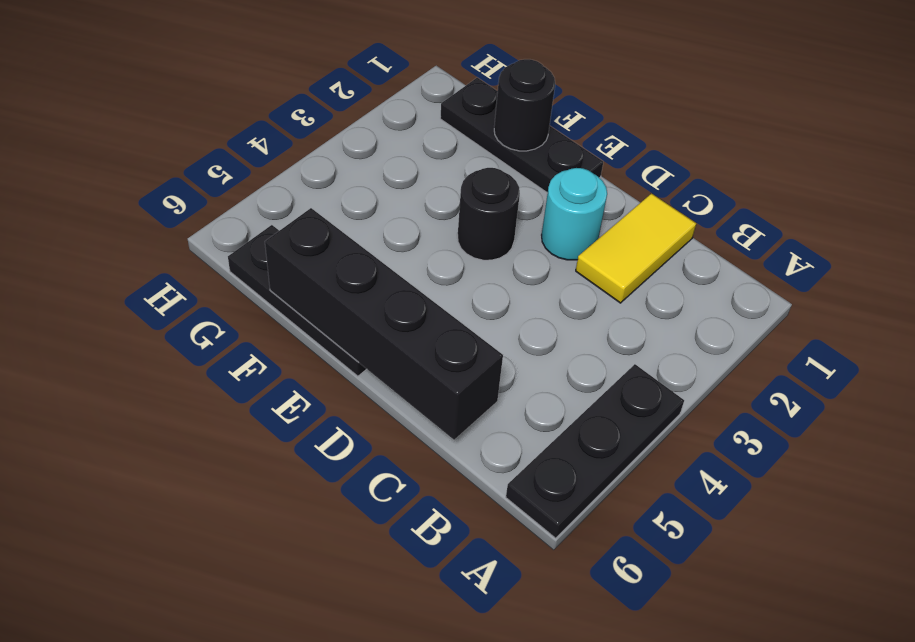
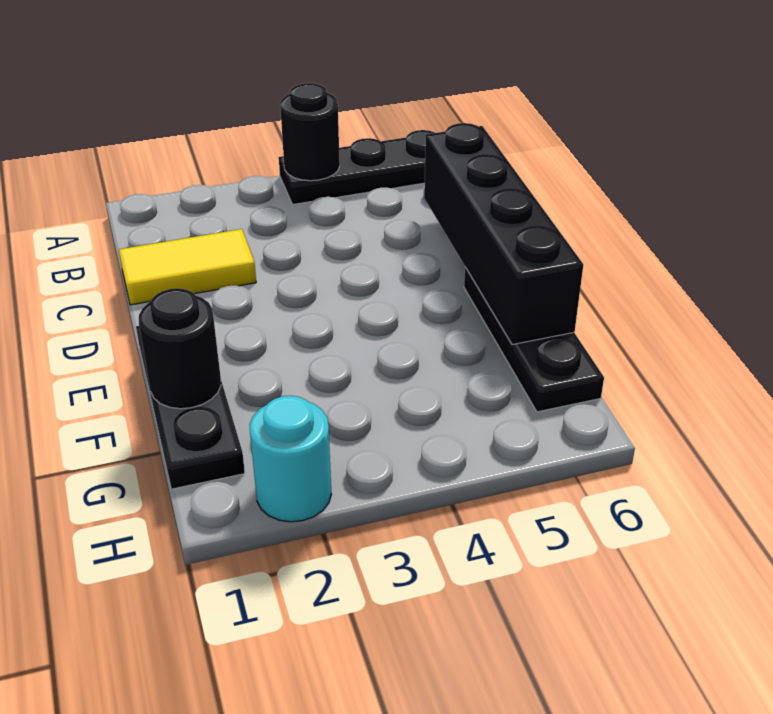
cyan 1x1 round brick [542,168,607,260] -> cyan 1x1 round brick moved to [250,396,331,522]
black 1x1 round brick [458,168,520,260] -> black 1x1 round brick moved to [280,83,340,181]

